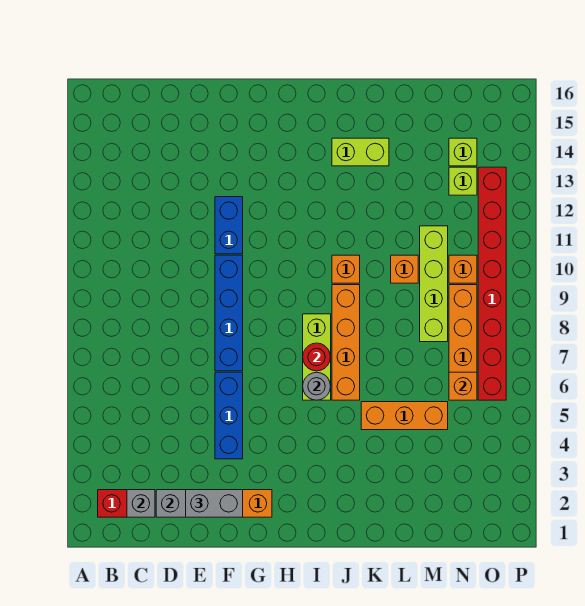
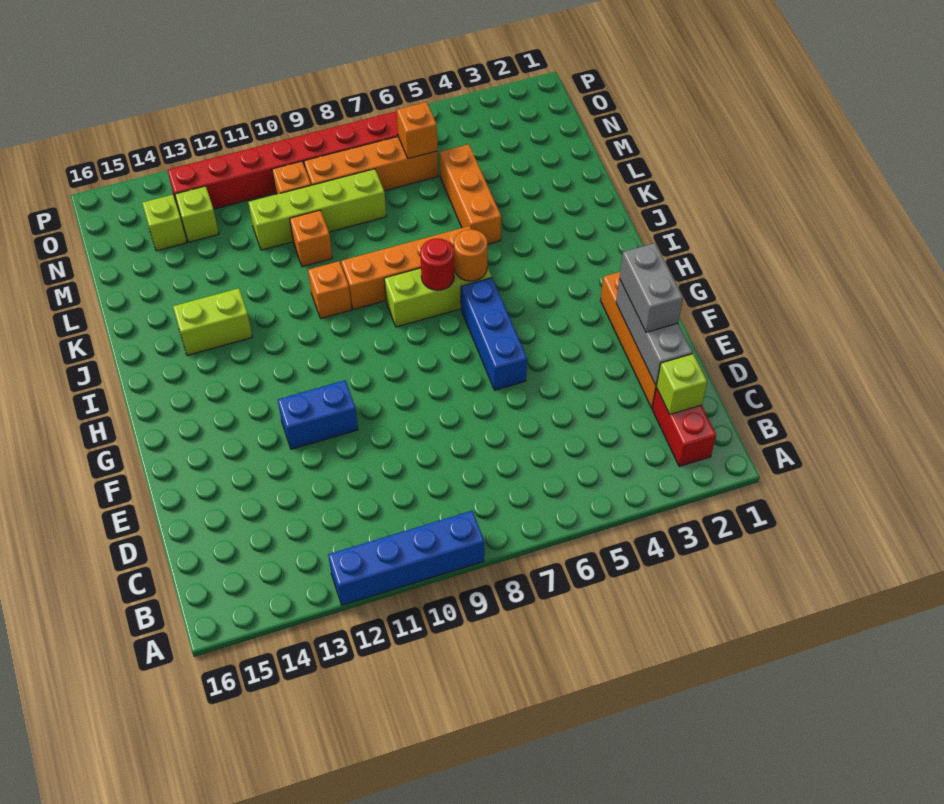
grey 1x1 brick [127,490,155,517] -> lime 1x1 brick [656,354,707,414]
blue 1x3 brick [215,372,243,459] -> blue 1x3 brick turned to [461,278,527,390]
blue 1x4 brick [215,255,243,371] -> blue 1x4 brick moved to [328,511,484,605]
grey 1x1 round brick [303,372,331,400] -> orange 1x1 round brick [454,229,488,281]
lime 1x2 brick [332,138,389,166] -> lime 1x2 brick turned to [173,288,252,355]

